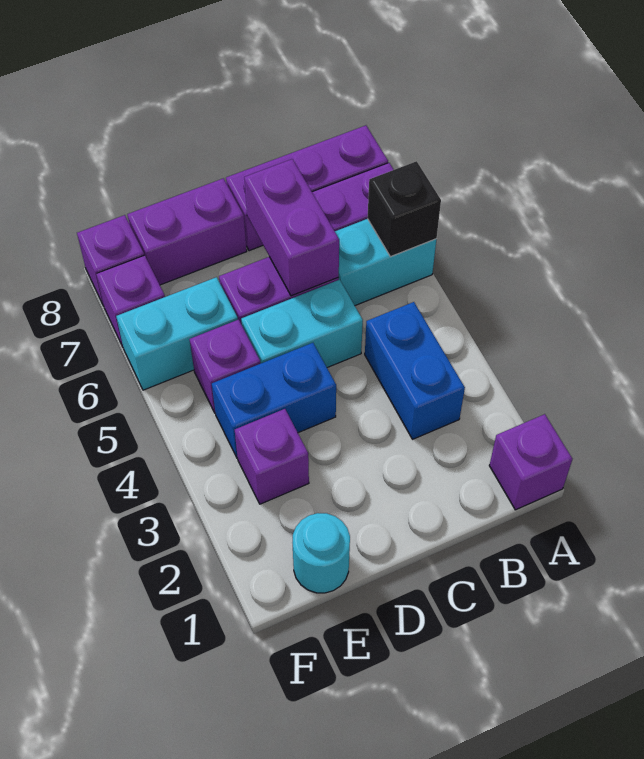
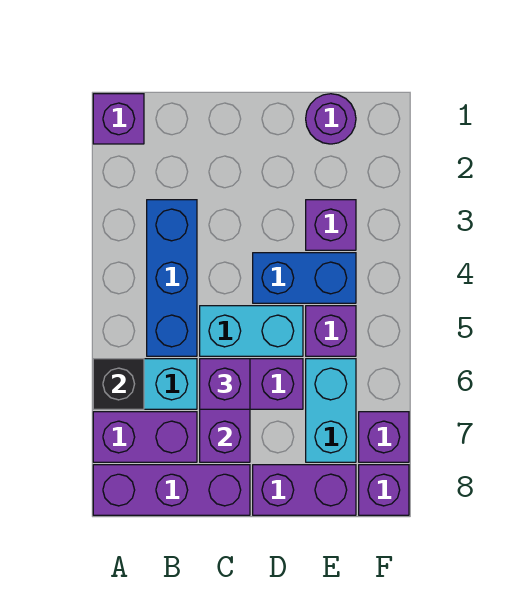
blue 1x2 brick [365,302,465,439] -> blue 1x3 brick [147,200,197,356]
none -> purple 1x1 brick [200,359,250,409]
cyan 1x1 round brick [292,513,350,593] -> purple 1x1 round brick [306,94,356,144]
cyan 1x2 brick [116,277,238,390] -> cyan 1x2 brick turned to [306,359,356,462]

